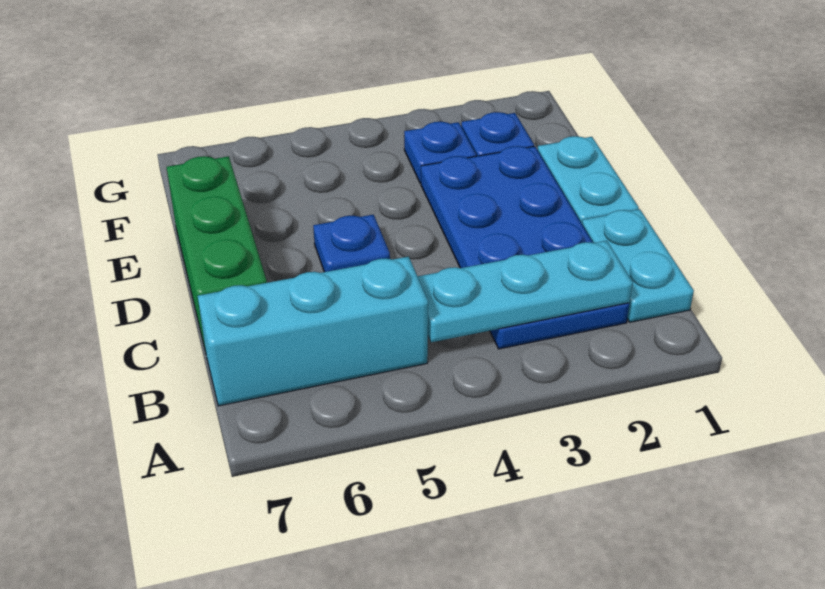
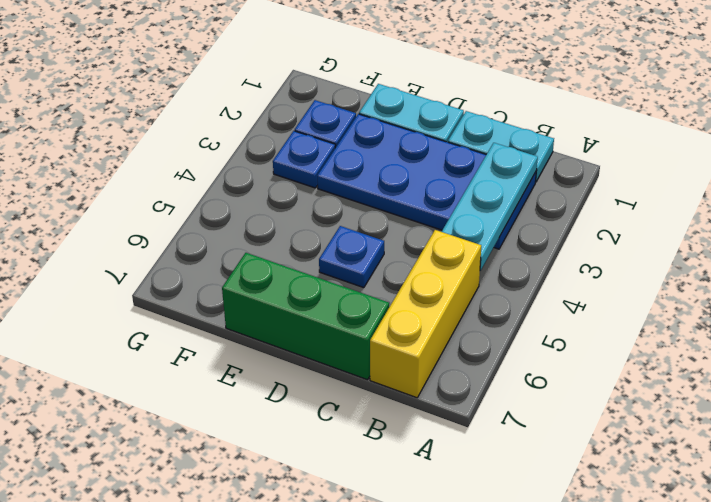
cyan 1x3 brick [198,257,428,406] -> yellow 1x3 brick [370,230,481,398]

